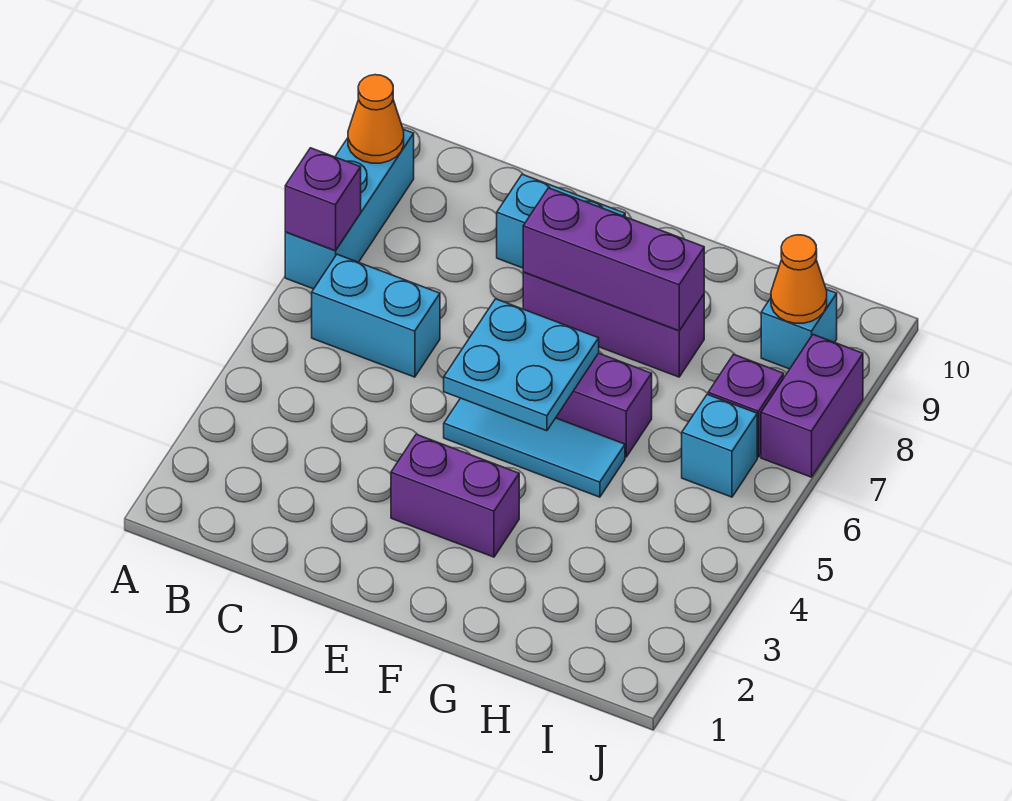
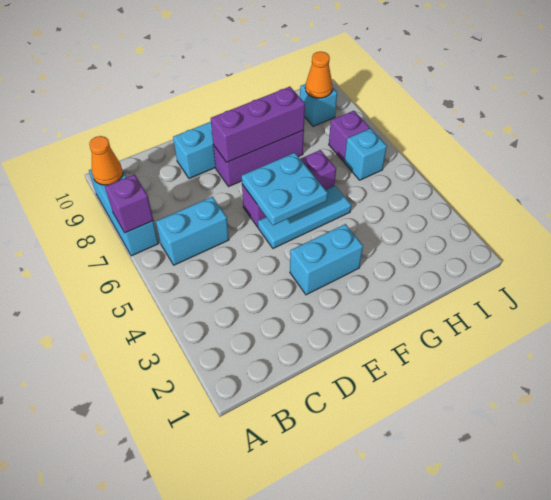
purple 1x2 brick [391,434,519,557] -> cyan 1x2 brick [290,224,363,295]
purple 1x2 brick [761,335,863,477] -> none

